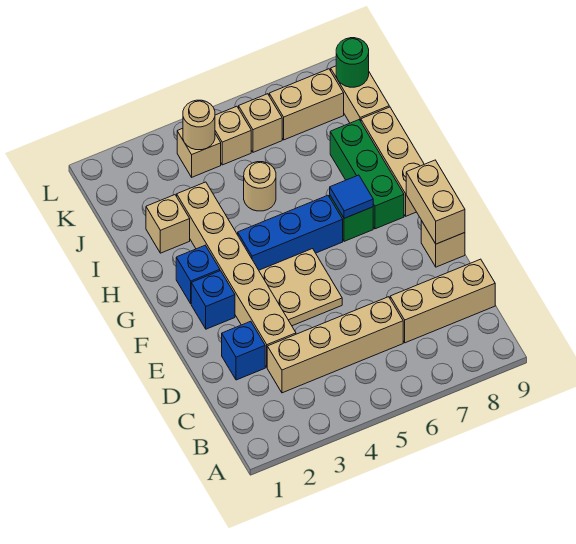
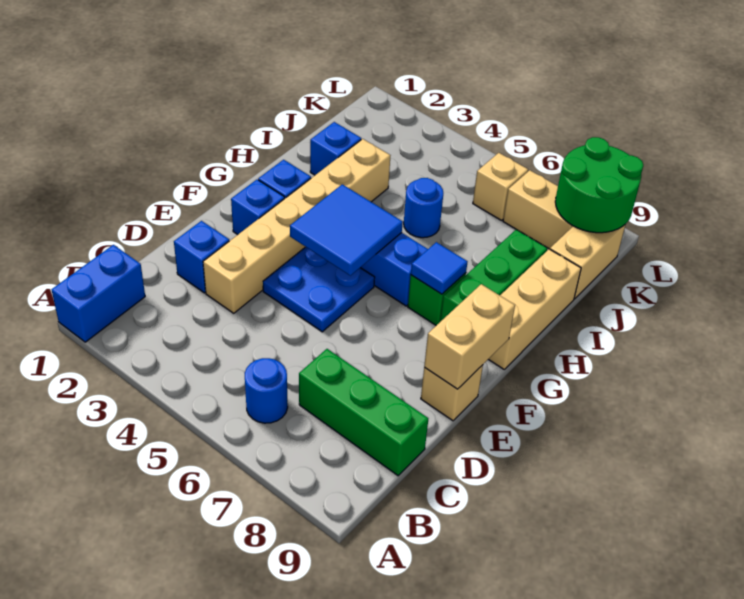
none -> blue 1x2 brick [52,245,145,342]
none -> blue 1x1 round brick [245,358,288,423]
tan 1x4 brick [267,297,403,393] -> none
tan 1x3 brick [390,259,495,343] -> green 1x3 brick [299,349,428,476]
tan 2x2 plate [259,249,342,326] -> blue 2x2 plate [263,247,375,332]
none -> blue 2x2 tile [290,184,403,276]
tan 1x1 brick [146,195,190,253] -> blue 1x1 brick [310,122,361,175]
tan 1x1 round brick [244,162,276,211] -> blue 1x1 round brick [404,178,443,238]
tan 1x1 brick [177,128,221,177] -> none
tan 1x1 round brick [183,100,215,150] -> none
tan 1x1 brick [215,106,251,165] -> none
green 1x1 round brick [336,38,369,87] -> green 2x2 round brick [555,137,643,233]

